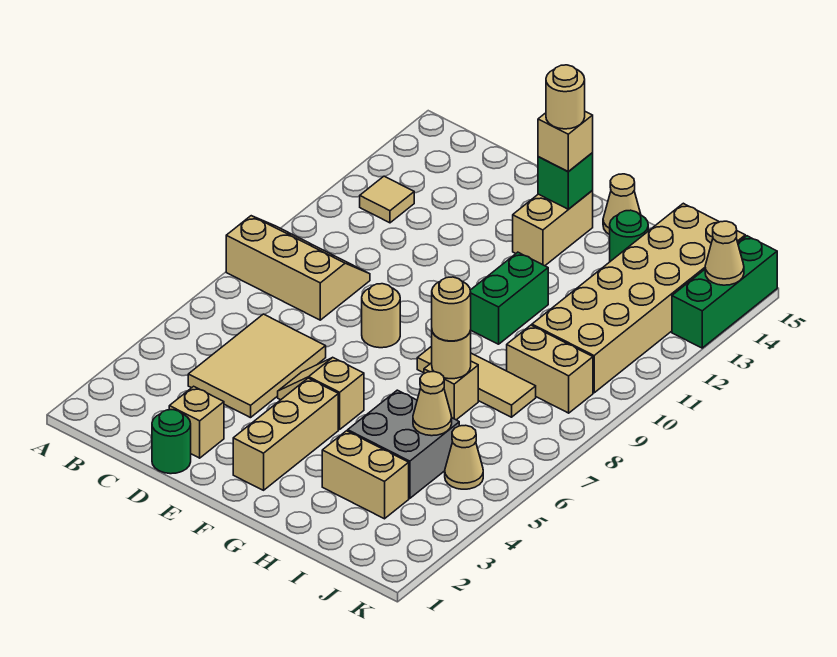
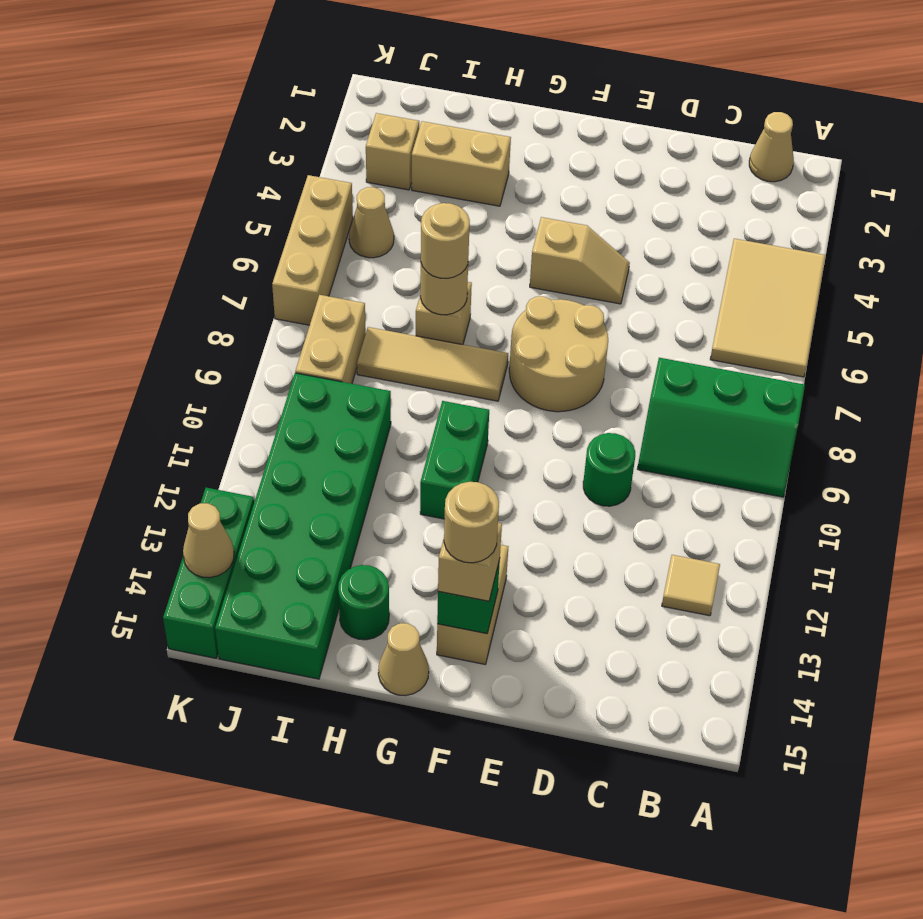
tan 2x3 slope [226,216,370,320] -> green 2x3 slope [638,358,805,497]
tan 2x3 tile [188,314,326,418] -> tan 2x3 tile moved to [710,239,825,377]
green 1x1 round brick [152,410,191,474] -> green 1x1 round brick moved to [583,433,635,506]
tan 1x1 brick [169,386,224,458] -> tan 1x1 brick moved to [366,113,419,190]
tan 1x1 round brick [362,284,400,348] -> tan 2x2 round brick [509,296,608,412]
tan 1x3 brick [233,378,338,490] -> tan 1x3 brick moved to [272,175,353,325]
grey 2x2 brick [348,390,459,498] -> none
tan 1x1 cone [413,372,452,436] -> tan 1x1 cone moved to [749,112,794,182]
tan 1x2 brick [507,325,593,413] -> tan 1x2 brick turned to [295,295,366,384]
tan 2x6 brick [532,203,745,393] -> green 2x6 brick [215,373,391,679]

